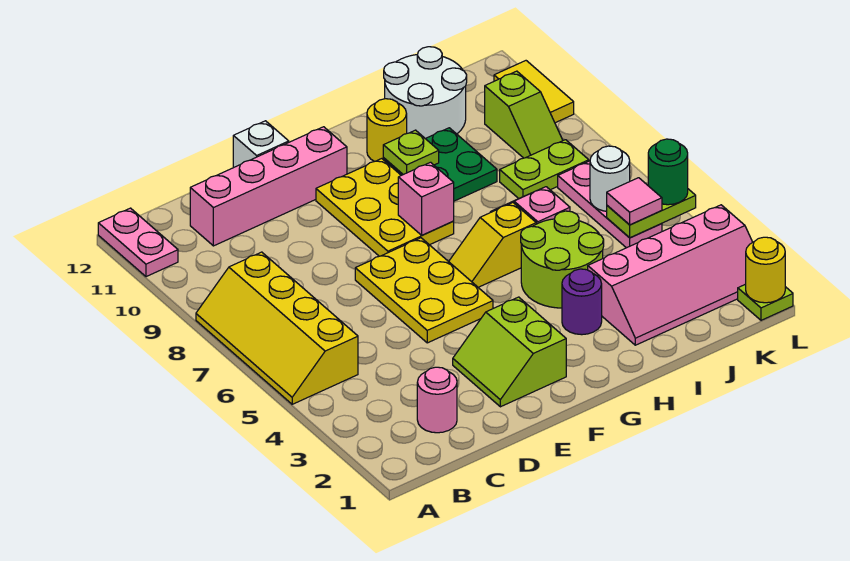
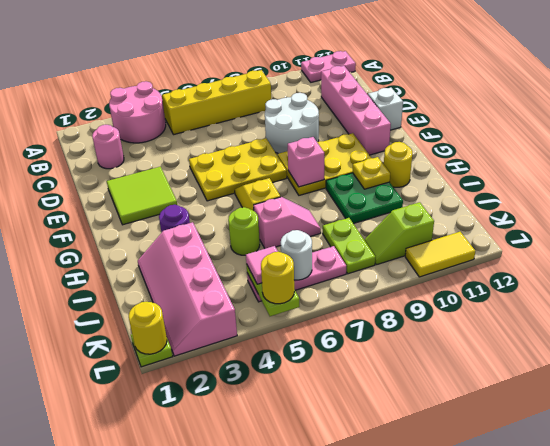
none -> pink 2x2 round brick [109,81,166,143]
lime 2x2 slope [453,297,566,407] -> lime 2x2 tile [107,167,177,225]
lime 2x2 round brick [521,211,604,308] -> lime 1x1 round brick [228,207,260,255]
lime 1x1 plate [383,130,439,175] -> yellow 1x1 plate [353,157,390,189]
white 2x2 round brick [384,47,467,139] -> white 2x2 round brick moved to [265,93,319,154]
green 1x1 round brick [648,139,688,205] -> yellow 1x1 round brick [261,252,294,304]

